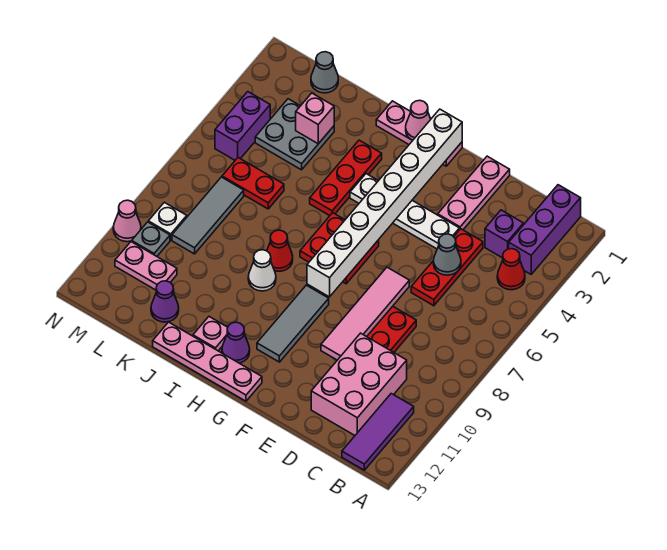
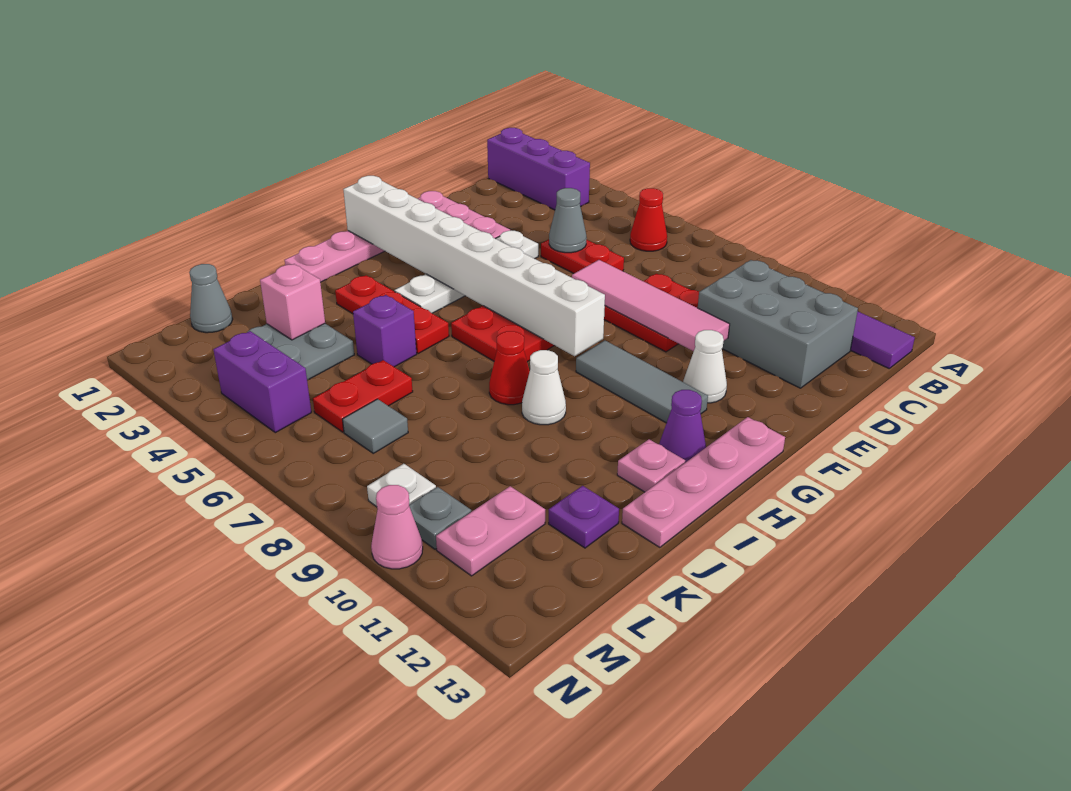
red 1x1 cone [497,249,525,290] -> red 1x1 cone moved to [630,188,667,251]
purple 1x1 brick [485,210,523,258] -> purple 1x1 brick moved to [353,295,417,367]
pink 2x3 brick [311,333,407,435] -> grey 2x3 brick [698,260,858,388]
red 1x3 plate [411,229,483,306] -> red 1x2 plate [541,239,624,274]
none -> white 1x1 cone [683,330,727,403]
pink 1x1 cone [406,101,431,140] -> none
purple 1x1 cone [151,281,179,322] -> purple 1x1 plate [549,486,619,548]
grey 1x3 tile [172,177,244,254] -> grey 1x1 tile [343,399,408,453]

